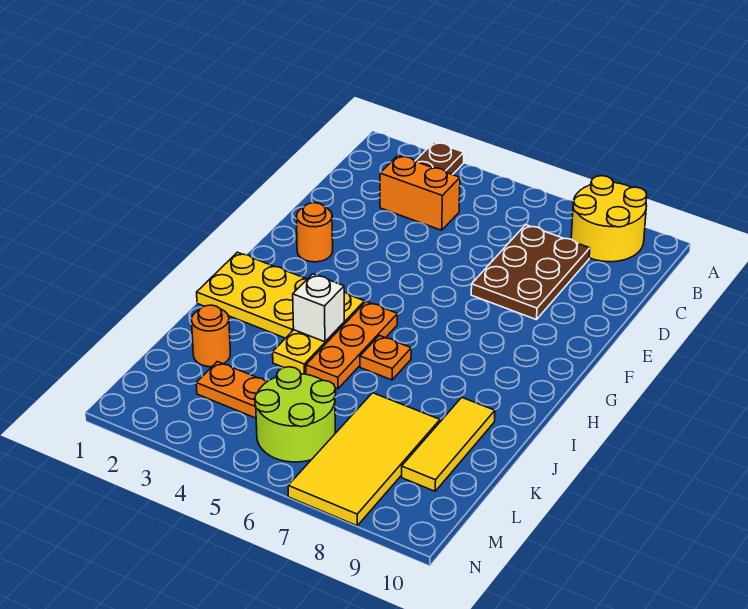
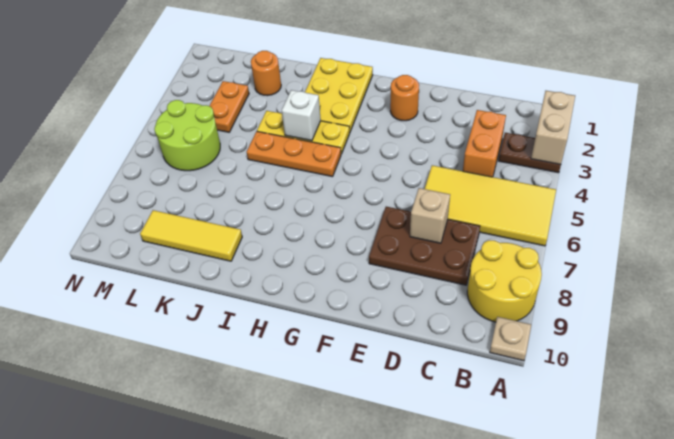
none -> tan 1x2 brick [531,91,575,165]
none -> tan 1x1 plate [490,317,531,361]
none -> tan 1x1 brick [410,188,450,243]
orange 1x1 plate [360,335,411,380] -> none
yellow 2x4 tile [288,393,440,526] -> yellow 2x4 tile moved to [425,165,556,246]

